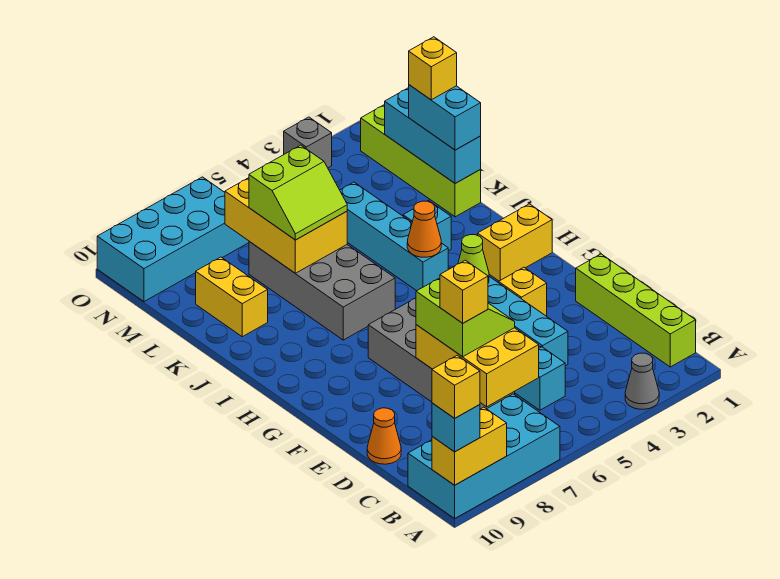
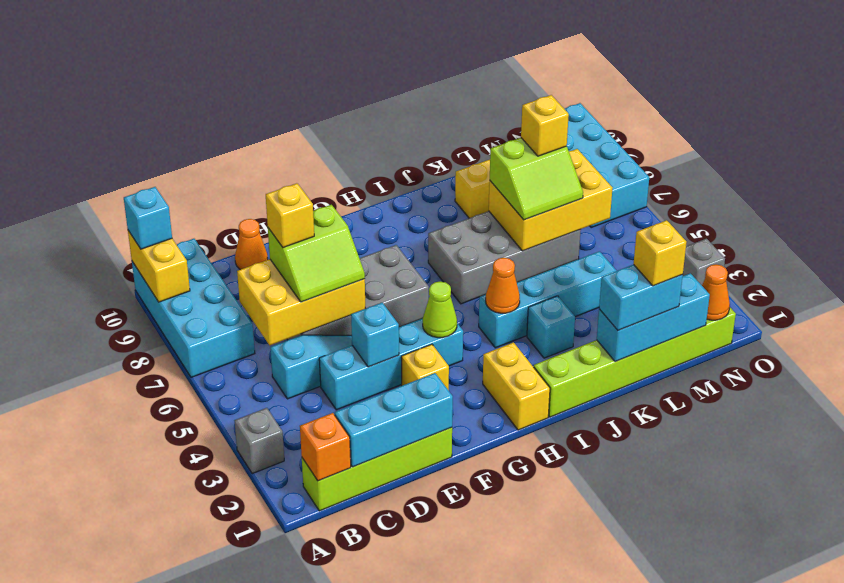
grey 1x1 cone [625,353,659,409] -> grey 1x1 brick [235,408,284,474]
yellow 1x1 brick [432,355,480,418] -> yellow 1x1 brick moved to [521,95,569,156]
none -> orange 1x1 brick [300,413,351,481]
none -> cyan 1x3 brick [335,373,453,467]
none -> cyan 1x1 brick [351,303,399,367]
lime 1x4 brick [361,105,481,217] -> lime 1x6 brick [534,307,736,417]
lime 2x2 slope [249,145,347,240] -> lime 2x2 slope turned to [490,138,583,220]
none -> orange 1x1 cone [702,264,730,320]

